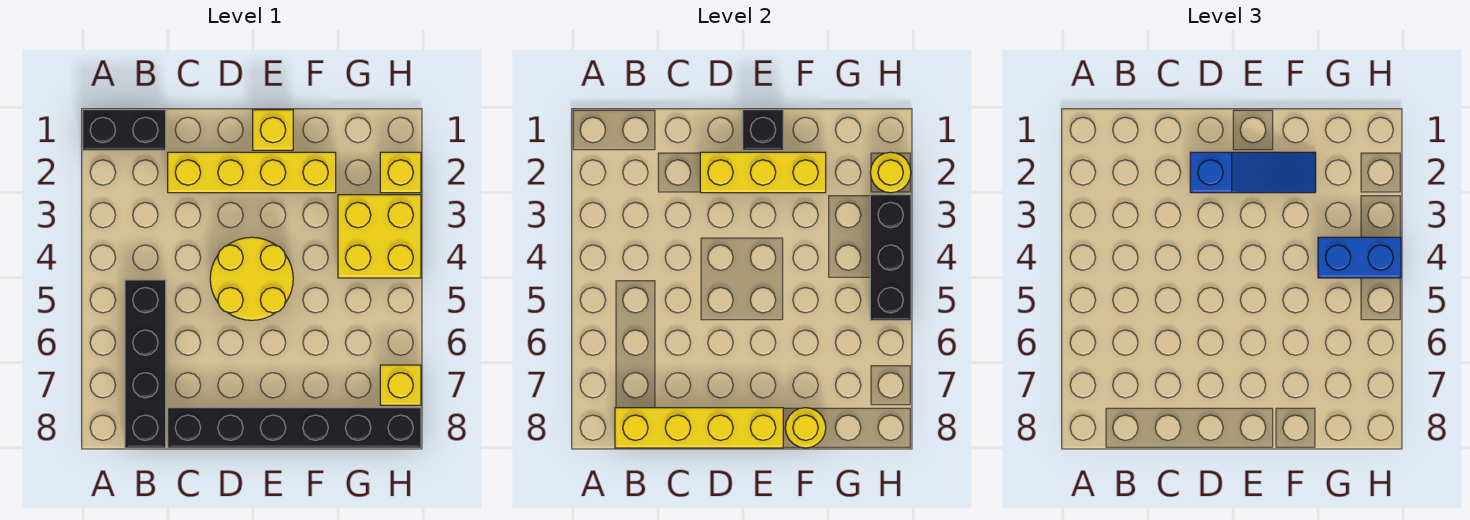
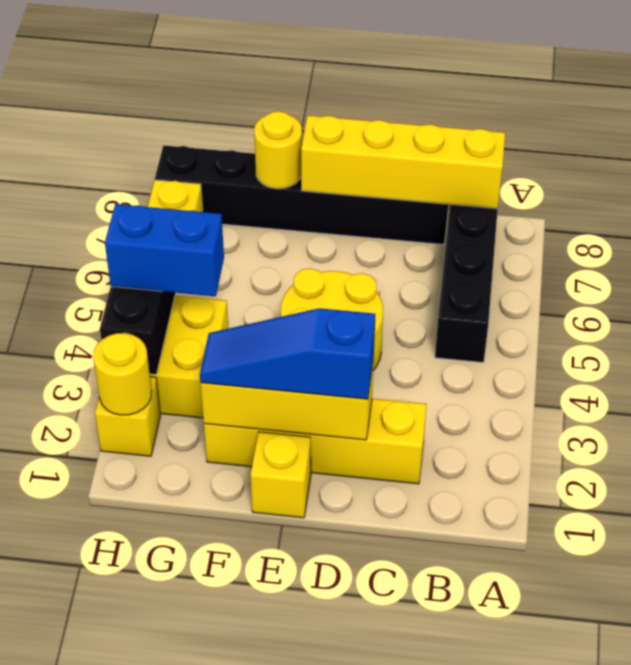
black 1x2 brick [83,110,166,150] -> none
black 1x1 brick [743,110,783,150] -> none

